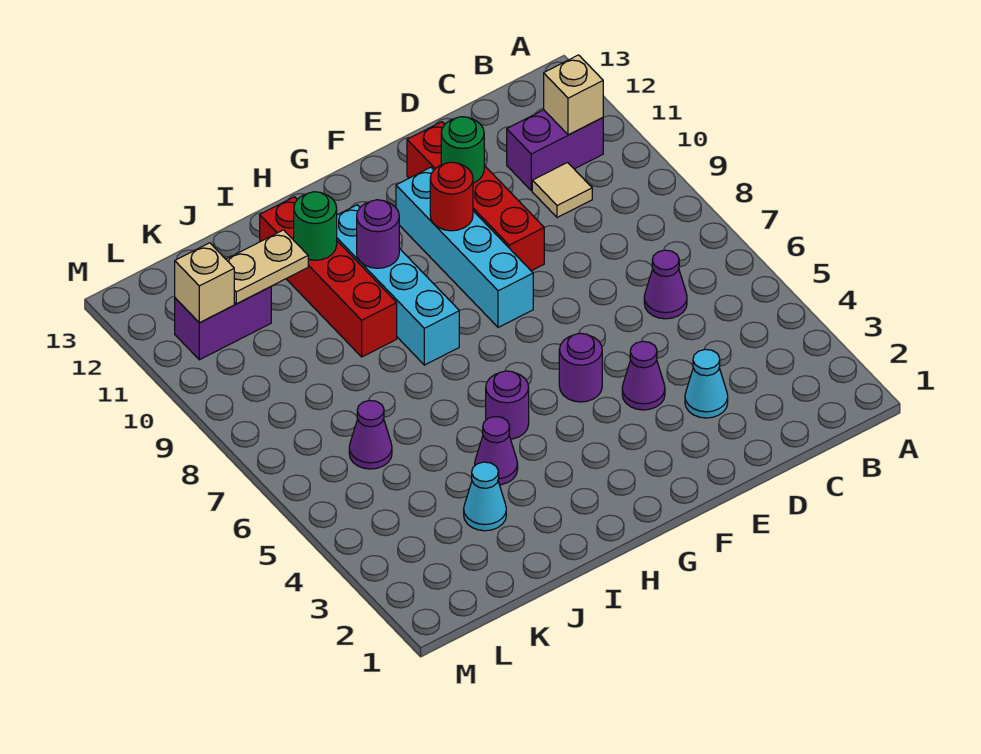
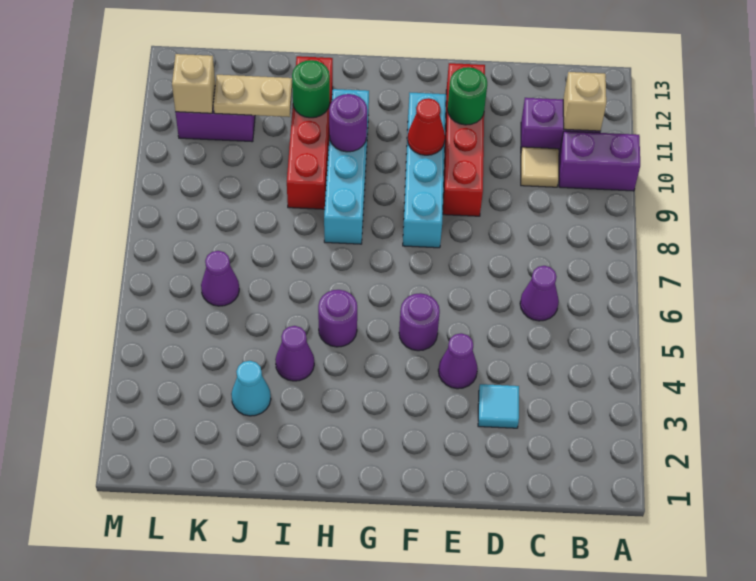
none -> purple 1x2 brick [559,131,640,191]
cyan 1x1 cone [685,349,728,418] -> cyan 1x1 tile [478,384,519,428]
red 1x1 round brick [430,162,473,231] -> red 1x1 cone [408,98,445,155]

